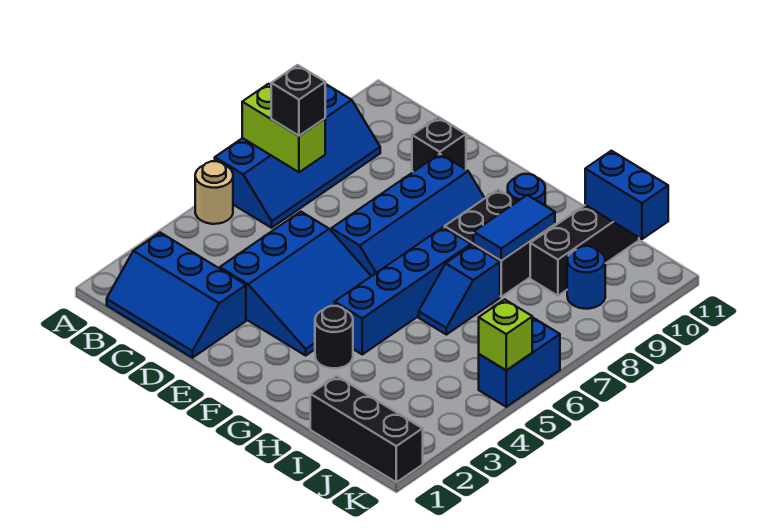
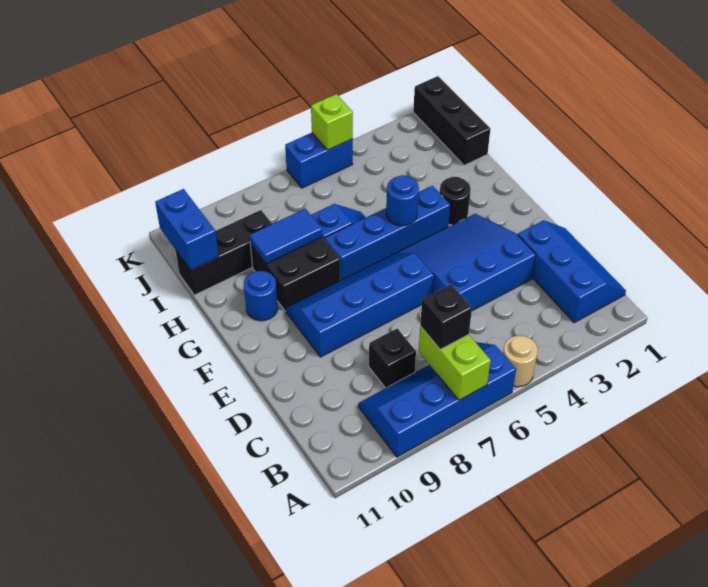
black 1x1 brick [412,117,466,172] -> black 1x1 brick moved to [369,329,416,388]
blue 1x1 round brick [567,246,605,309] -> blue 1x1 round brick moved to [386,175,419,226]

